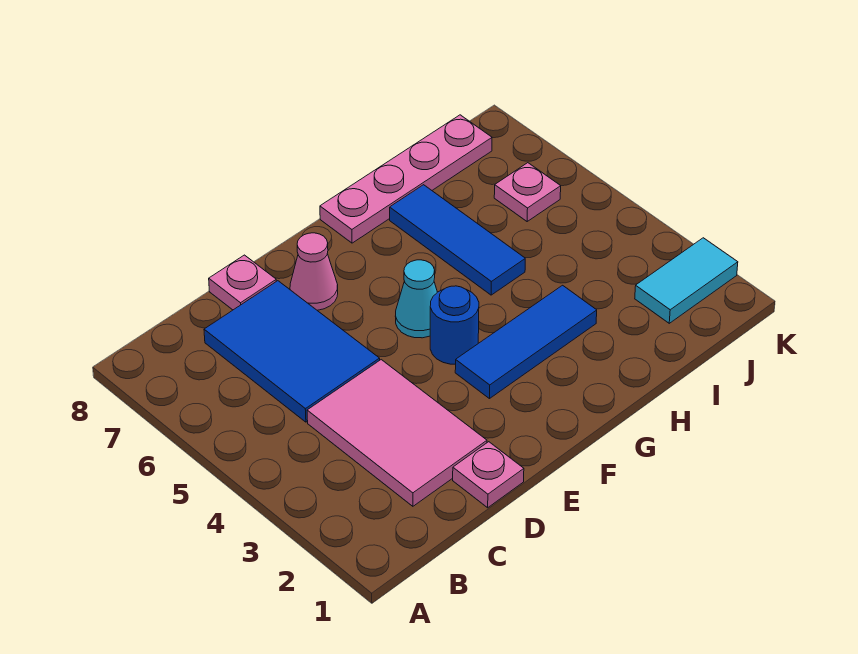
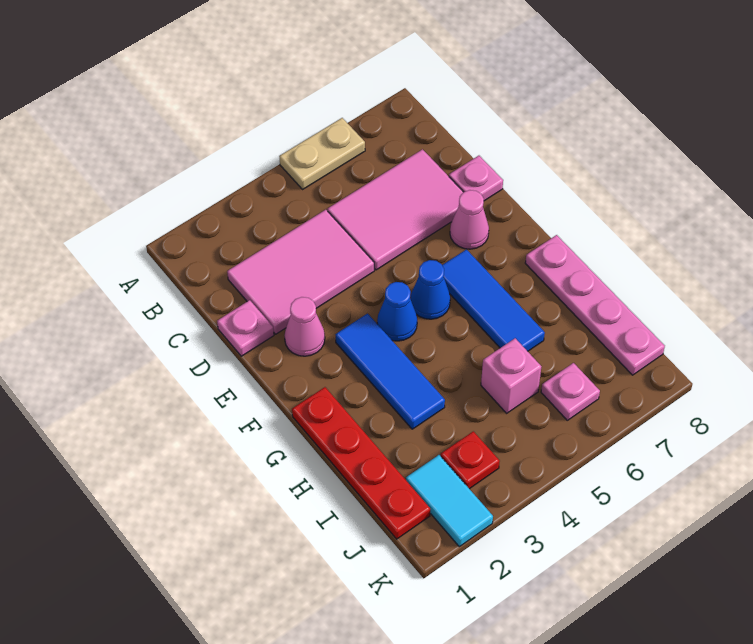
none -> tan 1x2 plate [279,118,365,189]
blue 2x3 tile [204,281,380,422] -> pink 2x3 tile [328,149,463,270]
none -> pink 1x1 cone [284,297,325,356]
blue 1x1 round brick [430,286,479,364] -> blue 1x1 cone [377,282,417,341]
cyan 1x1 cone [396,260,437,338] -> blue 1x1 cone [411,260,450,319]
none -> red 1x4 plate [292,387,430,539]
blue 1x3 tile [390,185,525,295] -> blue 1x3 tile turned to [442,249,545,351]
none -> pink 1x1 brick [481,338,541,413]
none -> red 1x1 plate [441,431,500,489]

